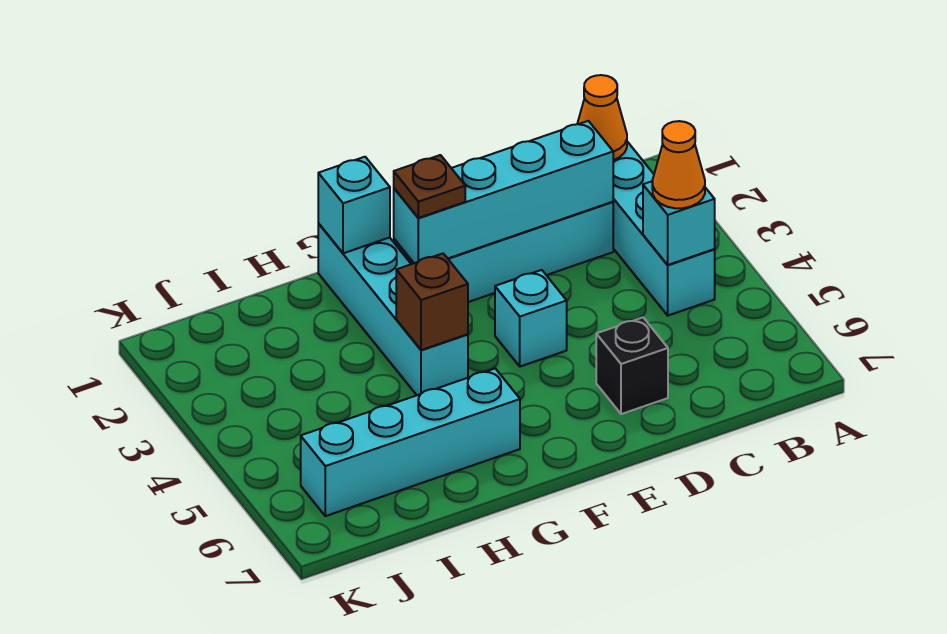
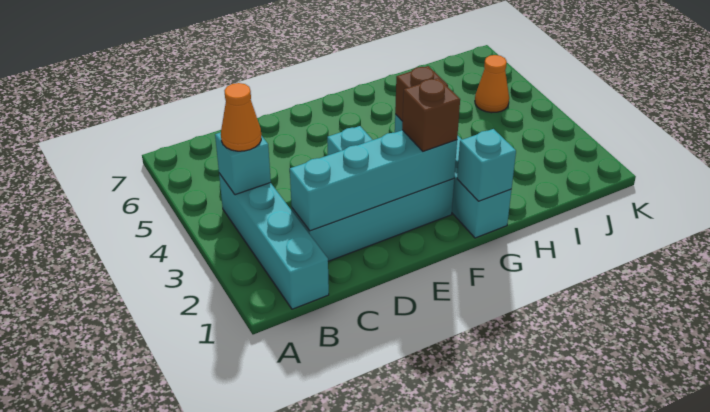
orange 1x1 cone [577,75,627,160] -> orange 1x1 cone moved to [475,55,509,113]
black 1x1 brick [596,318,668,414] -> none
brown 1x1 plate [394,155,465,218] -> brown 1x1 brick [402,78,460,152]
cyan 1x4 brick [301,369,520,516] -> none

